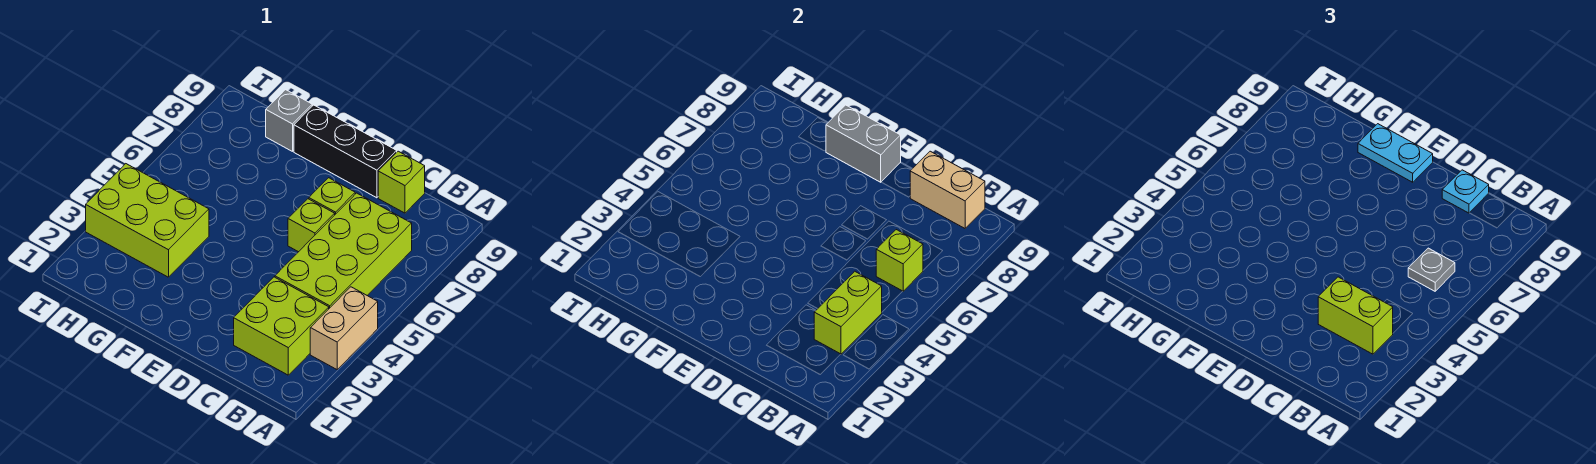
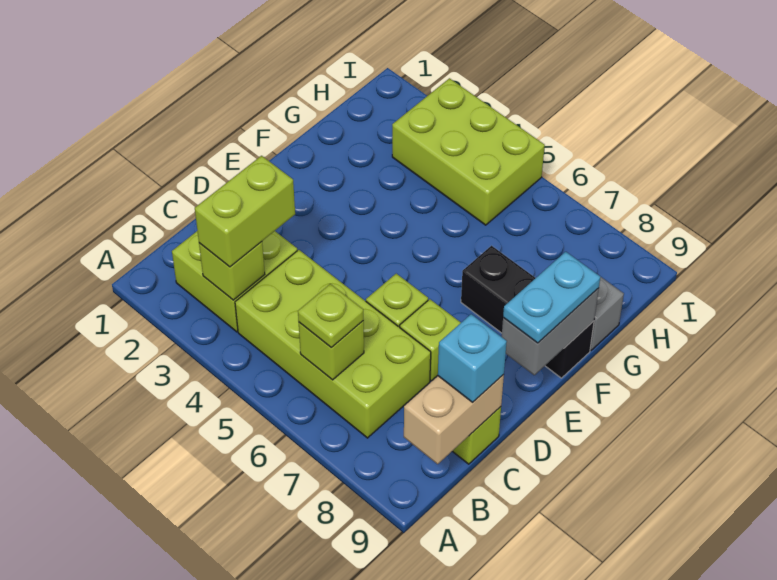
tan 1x2 brick [310,287,378,369] -> none
lime 1x2 brick [814,271,882,354] -> lime 1x1 brick [199,242,265,300]
grey 1x1 plate [1408,248,1455,291] -> lime 1x1 plate [298,284,364,348]
cyan 1x1 plate [1442,170,1489,213] -> cyan 1x1 brick [438,314,507,402]
black 1x3 brick [294,105,397,198] -> black 1x3 brick turned to [461,246,594,378]
lime 2x3 brick [86,164,209,277] -> lime 2x3 brick turned to [392,78,545,225]

